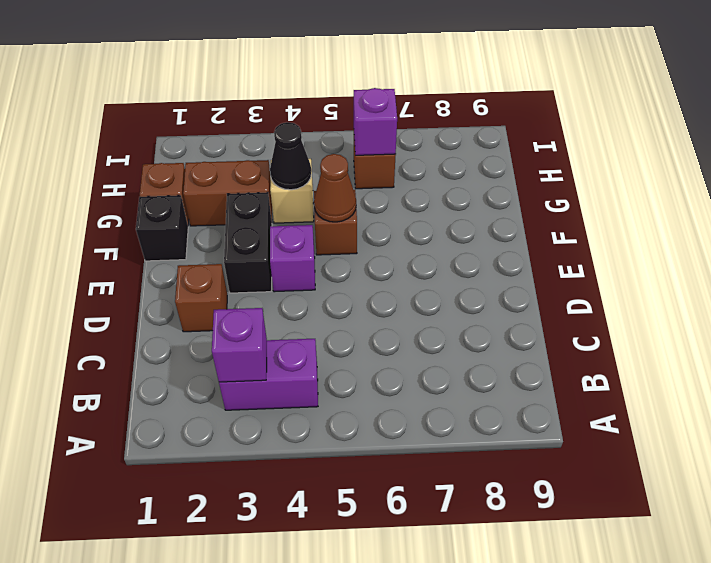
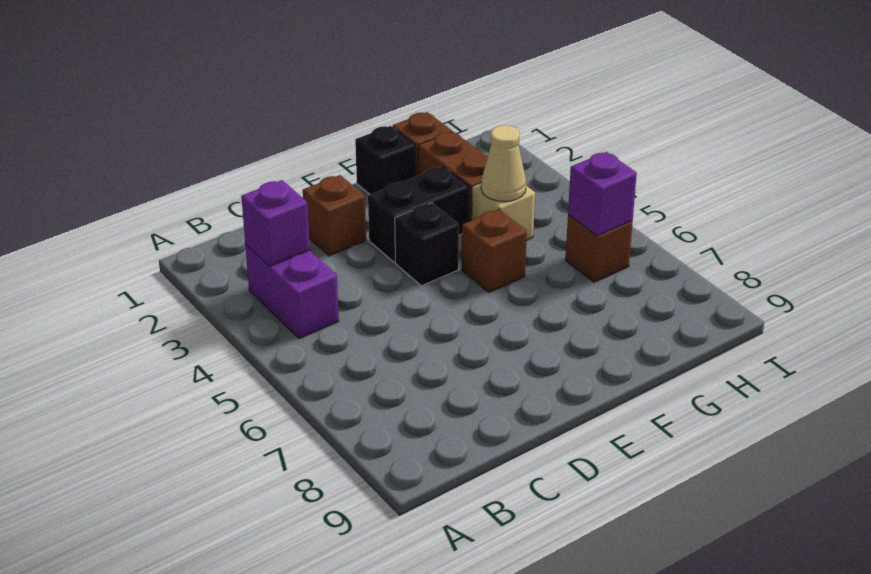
purple 1x1 brick [270,225,315,292] -> black 1x1 brick [395,203,459,286]
brown 1x1 cone [314,154,356,222] -> none
black 1x1 cone [270,122,311,190] -> tan 1x1 cone [481,125,526,202]

